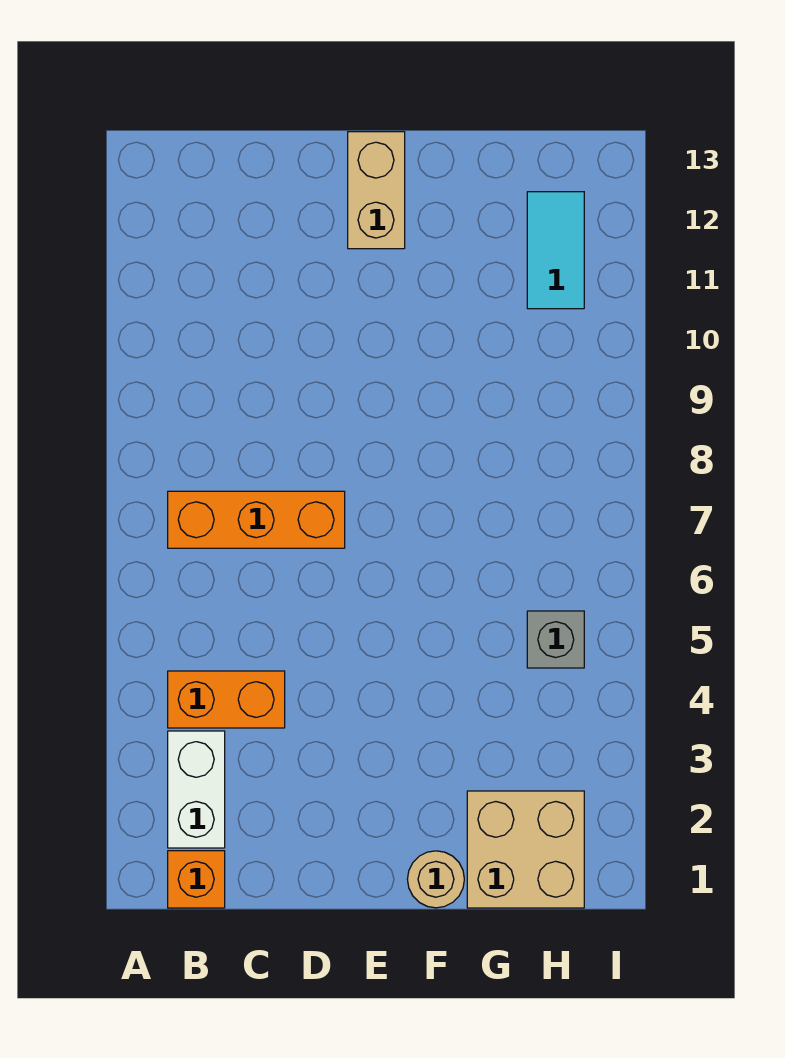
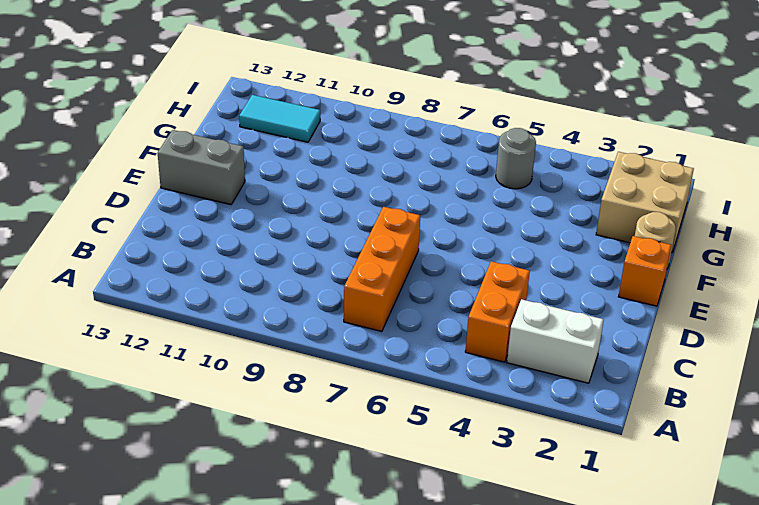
orange 1x1 brick [168,851,225,908] -> orange 1x1 brick moved to [618,236,671,306]
tan 1x2 brick [348,132,405,249] -> grey 1x2 brick [158,130,245,205]
grey 1x1 brick [527,611,584,668] -> grey 1x1 round brick [496,128,536,189]

